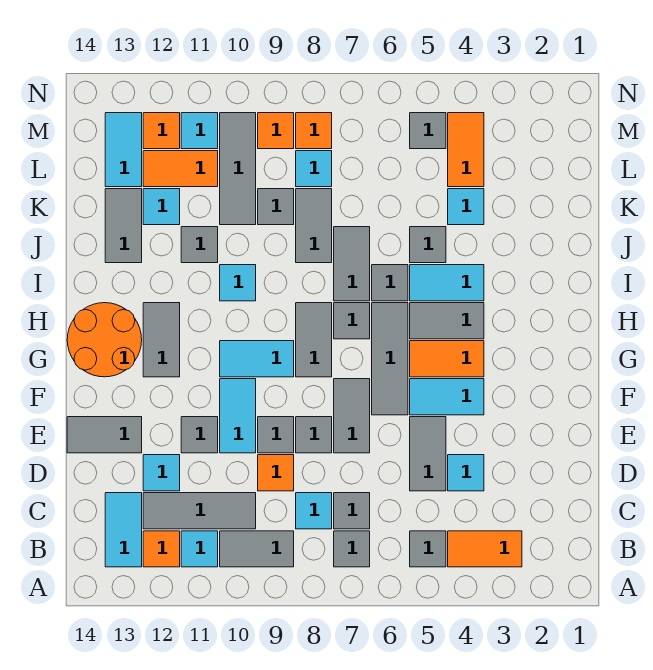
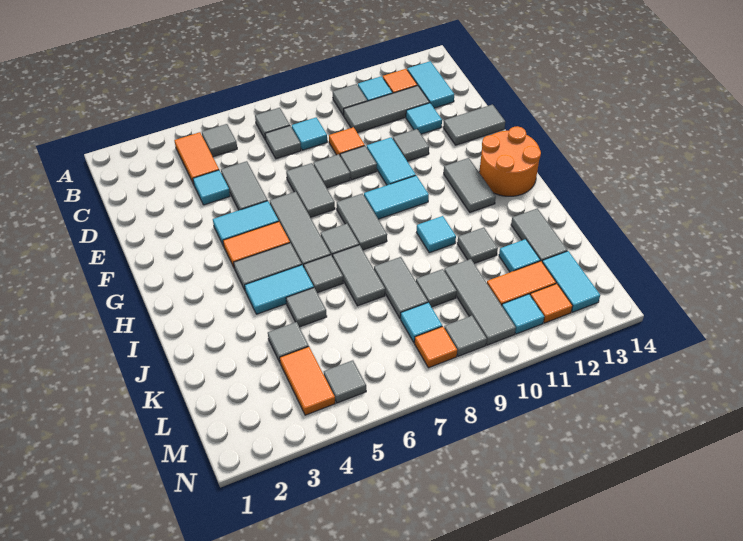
orange 1x2 tile [448,531,522,567] -> orange 1x2 tile turned to [174,132,219,184]
grey 1x2 tile [220,531,294,567] -> grey 1x1 tile [333,84,367,115]
cyan 1x1 tile [448,189,484,225] -> grey 1x1 tile [268,322,309,362]
orange 1x1 tile [258,113,294,149] -> grey 1x1 tile [444,316,487,356]

